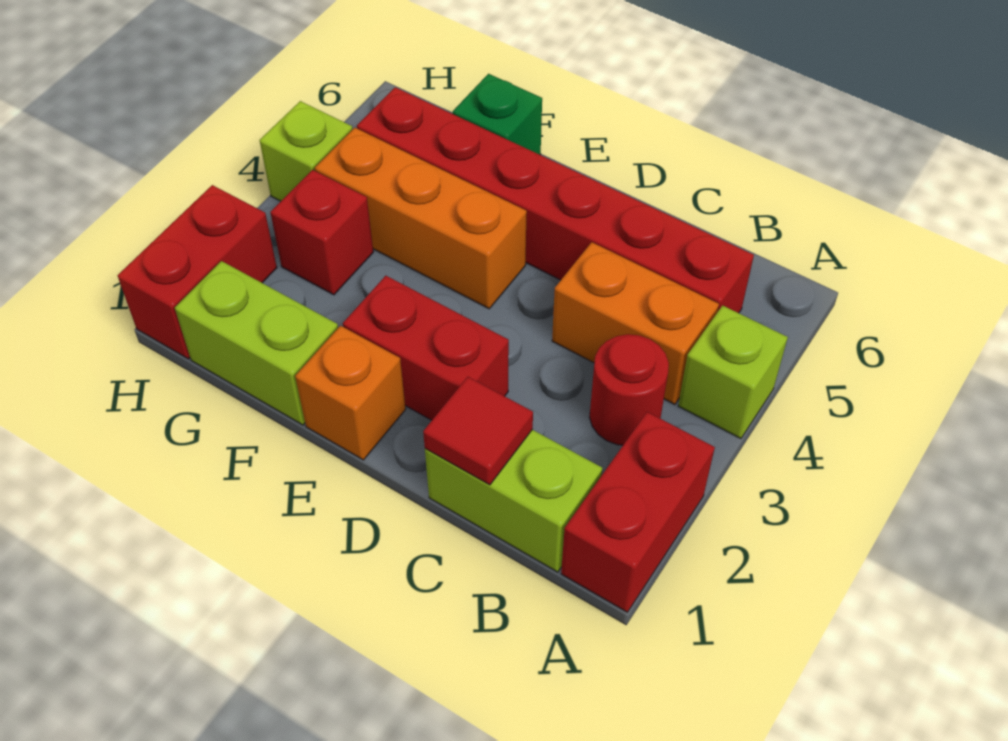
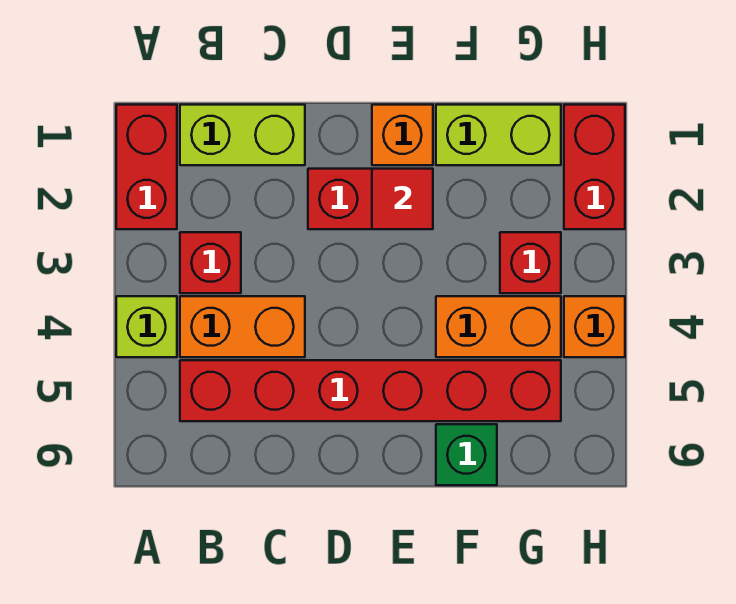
red 1x1 round brick [590,334,669,445] -> red 1x1 brick [180,232,241,293]
red 1x1 tile [423,377,533,485] -> red 1x1 tile moved to [372,169,433,229]
orange 1x3 brick [315,128,527,309] -> orange 1x2 brick [436,296,561,357]
lime 1x1 brick [260,101,353,201] -> orange 1x1 brick [564,296,625,357]

